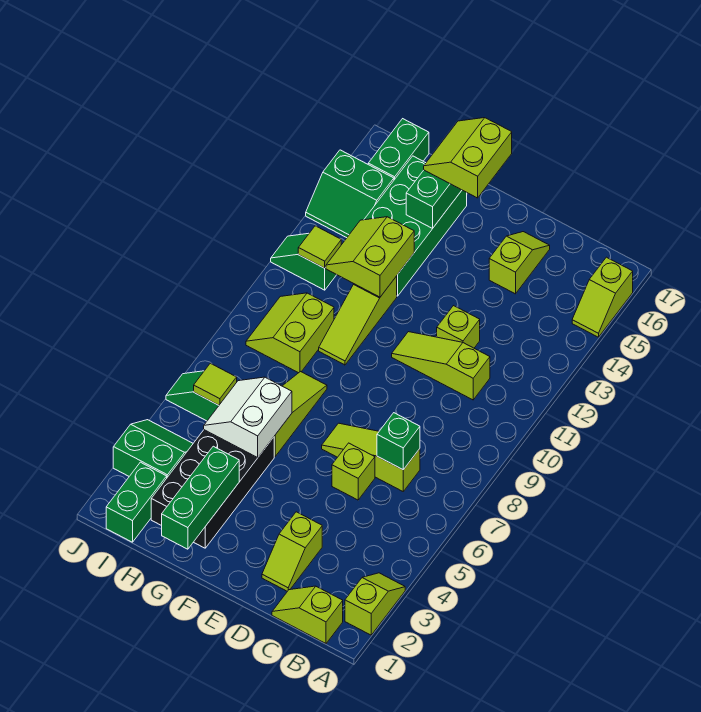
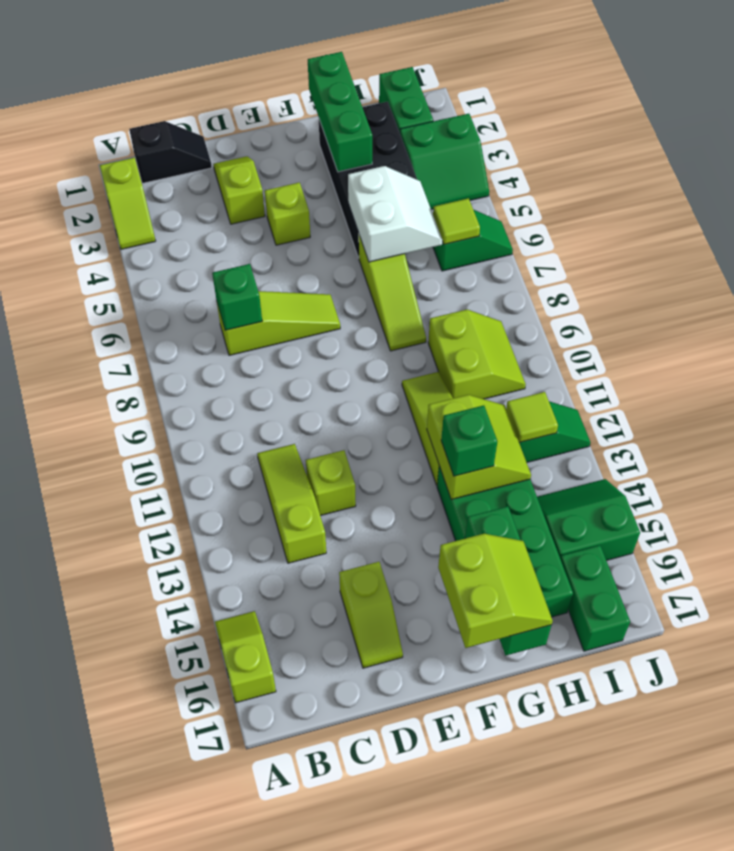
lime 1x2 slope [272,586,343,644] -> black 1x2 slope [129,121,212,183]
lime 1x3 slope [392,332,490,400] -> lime 1x3 slope turned to [257,444,326,563]
lime 1x1 brick [332,443,375,500] -> lime 1x1 brick moved to [265,182,310,245]
none -> green 1x1 brick [441,405,497,476]

